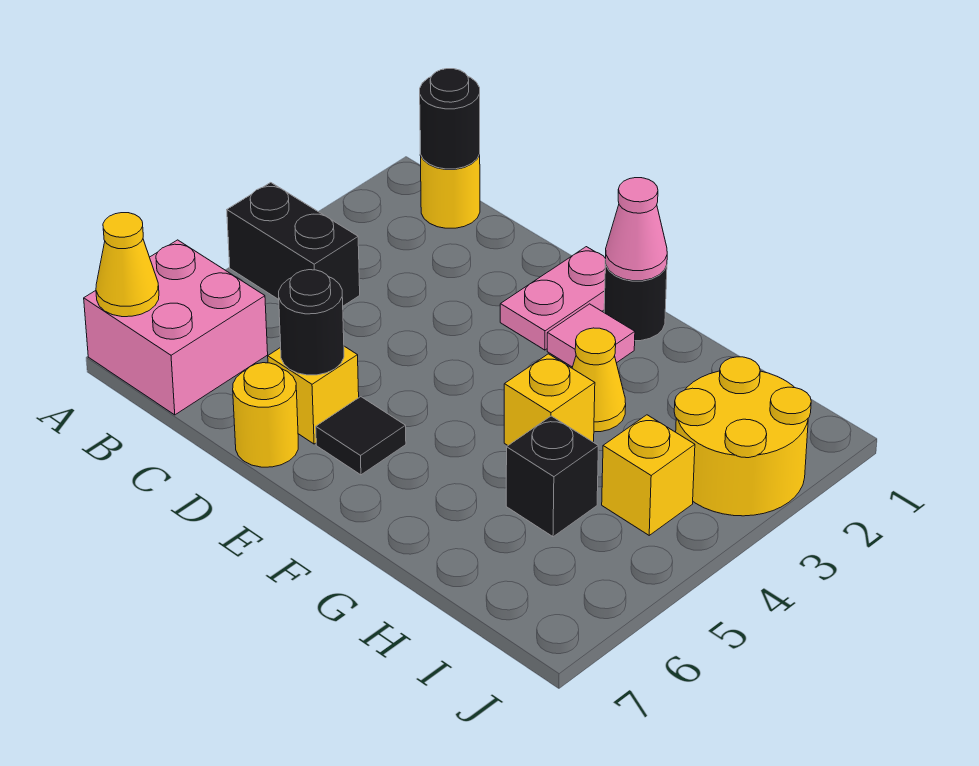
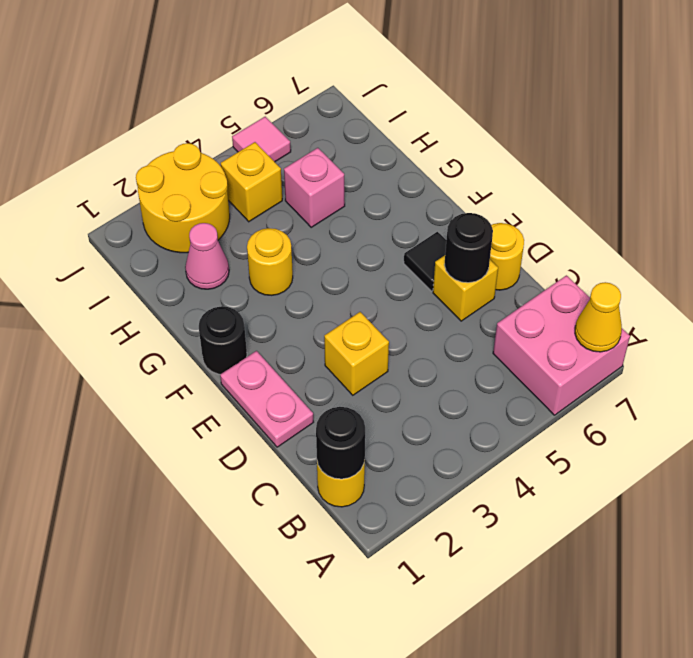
black 1x2 brick [227,183,360,306] -> none
pink 1x2 plate [500,247,606,350] -> pink 1x2 plate turned to [220,351,313,447]
pink 1x1 cone [605,178,667,281] -> pink 1x1 cone moved to [185,223,229,289]
pink 1x1 tile [547,304,635,367] -> pink 1x1 tile moved to [232,117,291,162]
yellow 1x1 cone [572,328,626,432] -> yellow 1x1 round brick [247,228,293,295]
yellow 1x1 brick [504,354,595,445] -> yellow 1x1 brick moved to [324,312,389,395]
black 1x1 brick [506,416,598,537] -> pink 1x1 brick [284,148,345,227]

